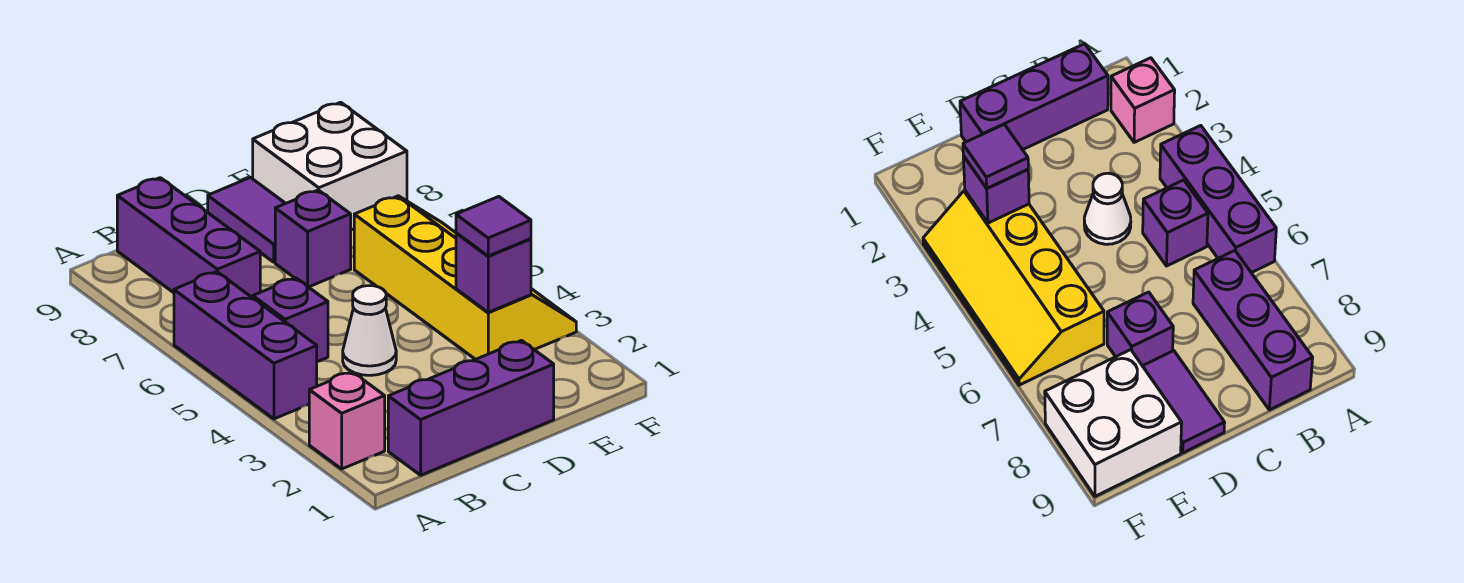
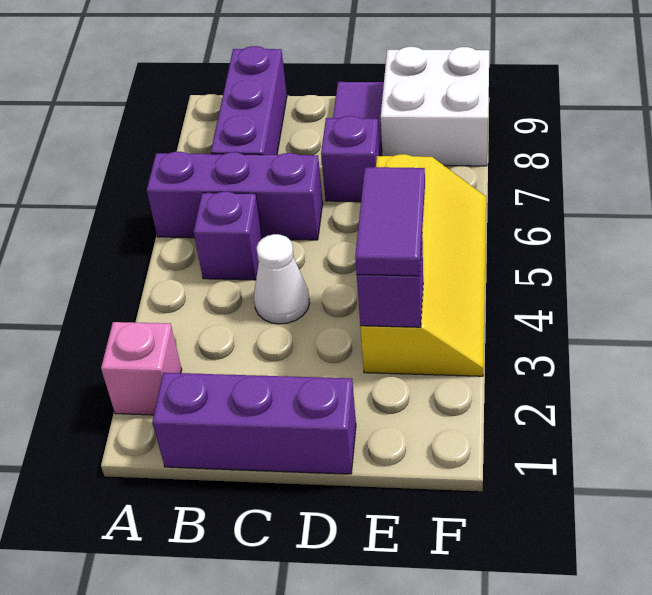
purple 1x3 brick [174,272,317,419] -> purple 1x3 brick turned to [147,152,323,240]
purple 1x1 tile [456,196,531,256] -> purple 1x2 tile [355,167,425,276]

